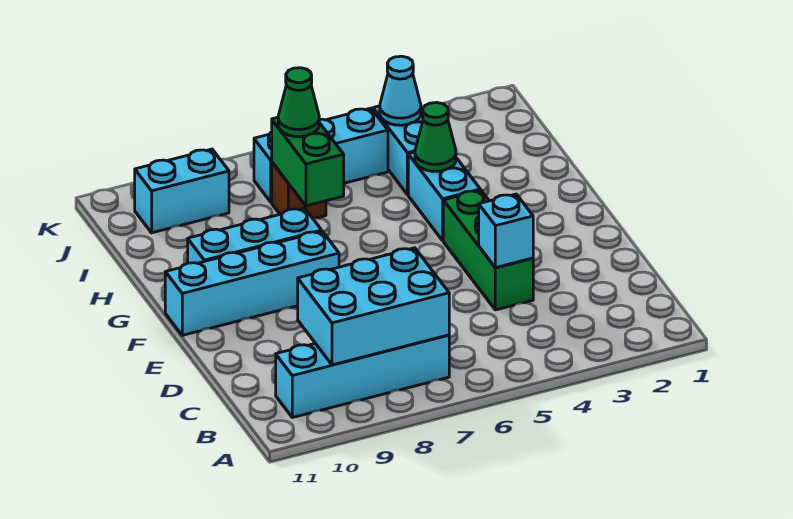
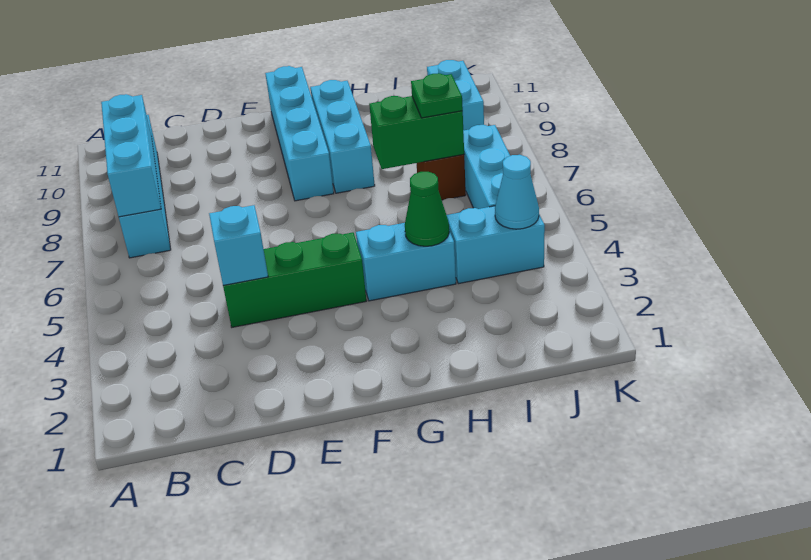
cyan 2x3 brick [298,248,449,365] -> cyan 1x3 brick [101,94,161,217]
green 1x1 cone [278,68,319,137] -> green 1x1 plate [411,73,463,118]

